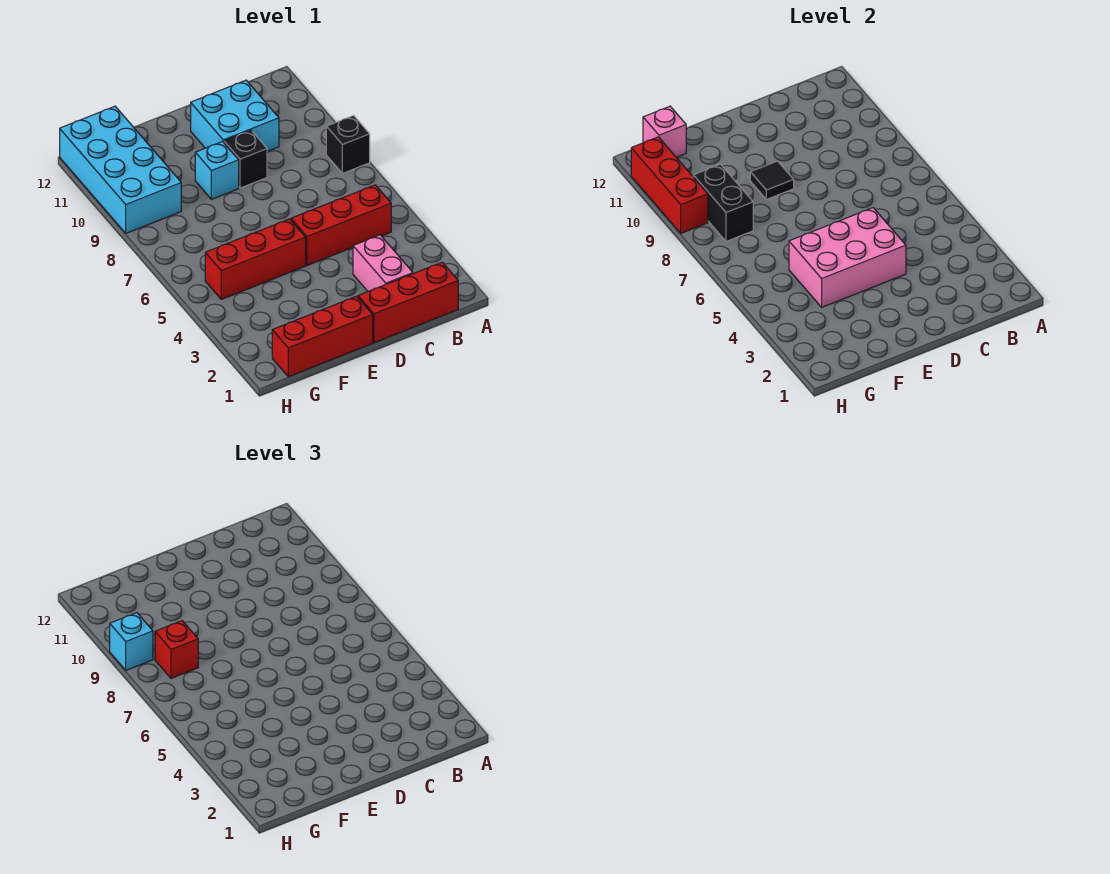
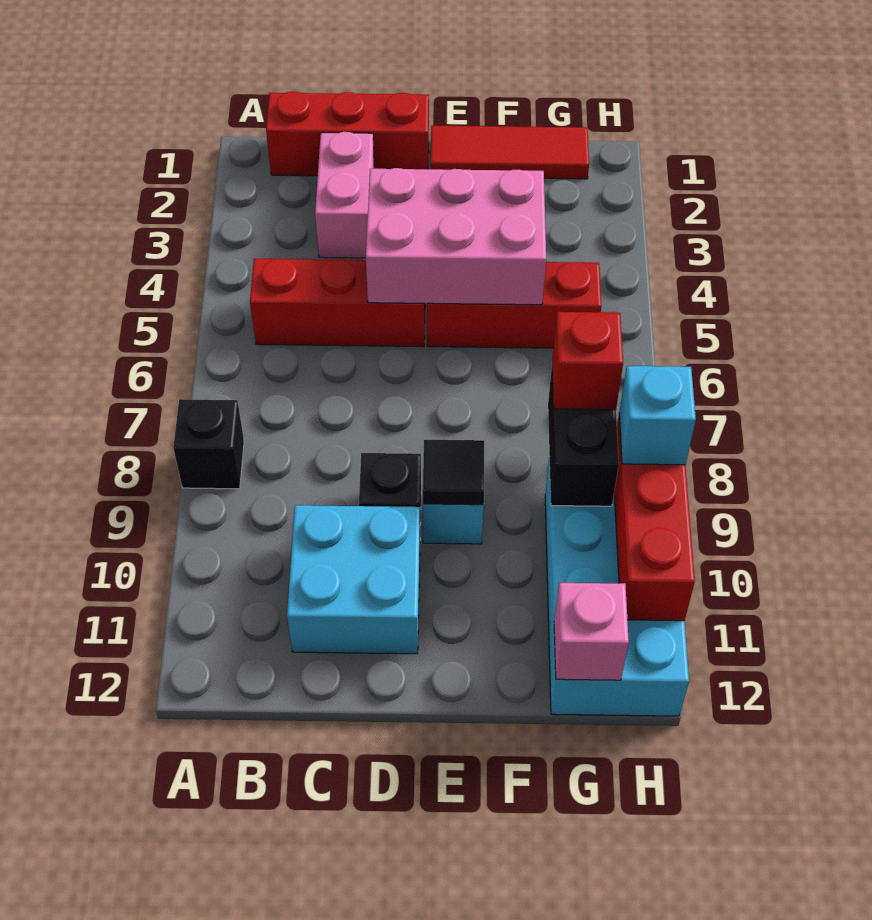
red 1x3 brick [272,296,373,377] -> red 1x3 tile [431,126,589,179]

